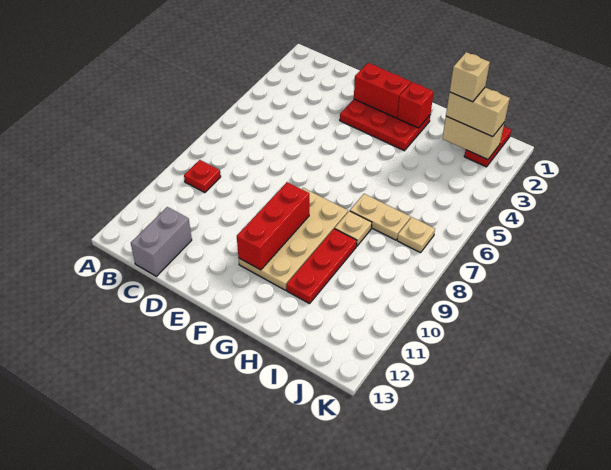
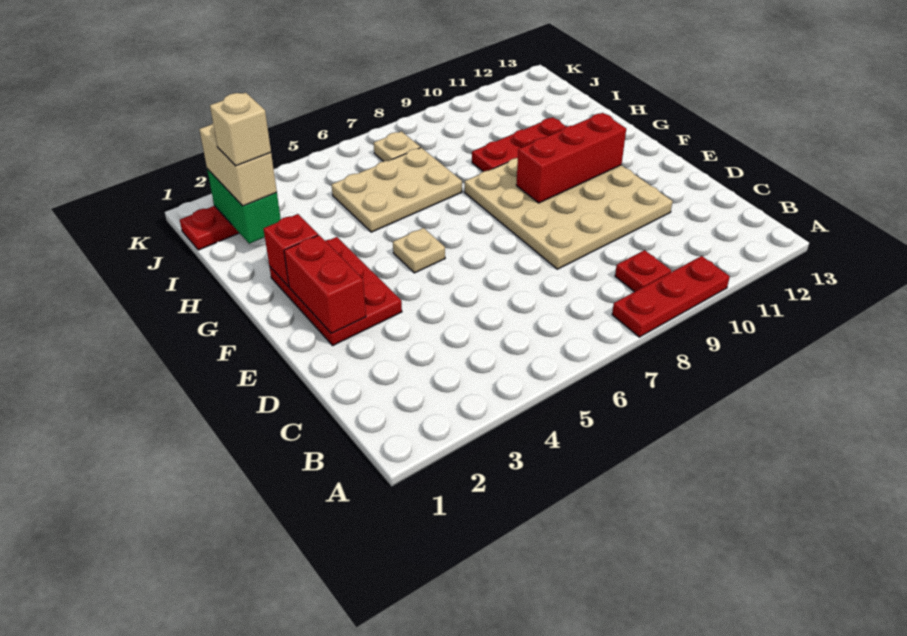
none -> red 1x3 plate [612,256,730,337]
grey 1x2 brick [131,207,192,276] -> none
tan 2x4 plate [239,188,348,290] -> tan 4x4 plate [464,158,673,269]
tan 1x2 plate [350,194,410,240] -> tan 2x3 plate [332,148,462,232]
tan 1x1 plate [335,211,372,246] -> tan 1x1 plate moved to [393,228,445,273]
tan 1x2 brick [442,116,504,160] -> green 1x2 brick [207,169,281,244]

